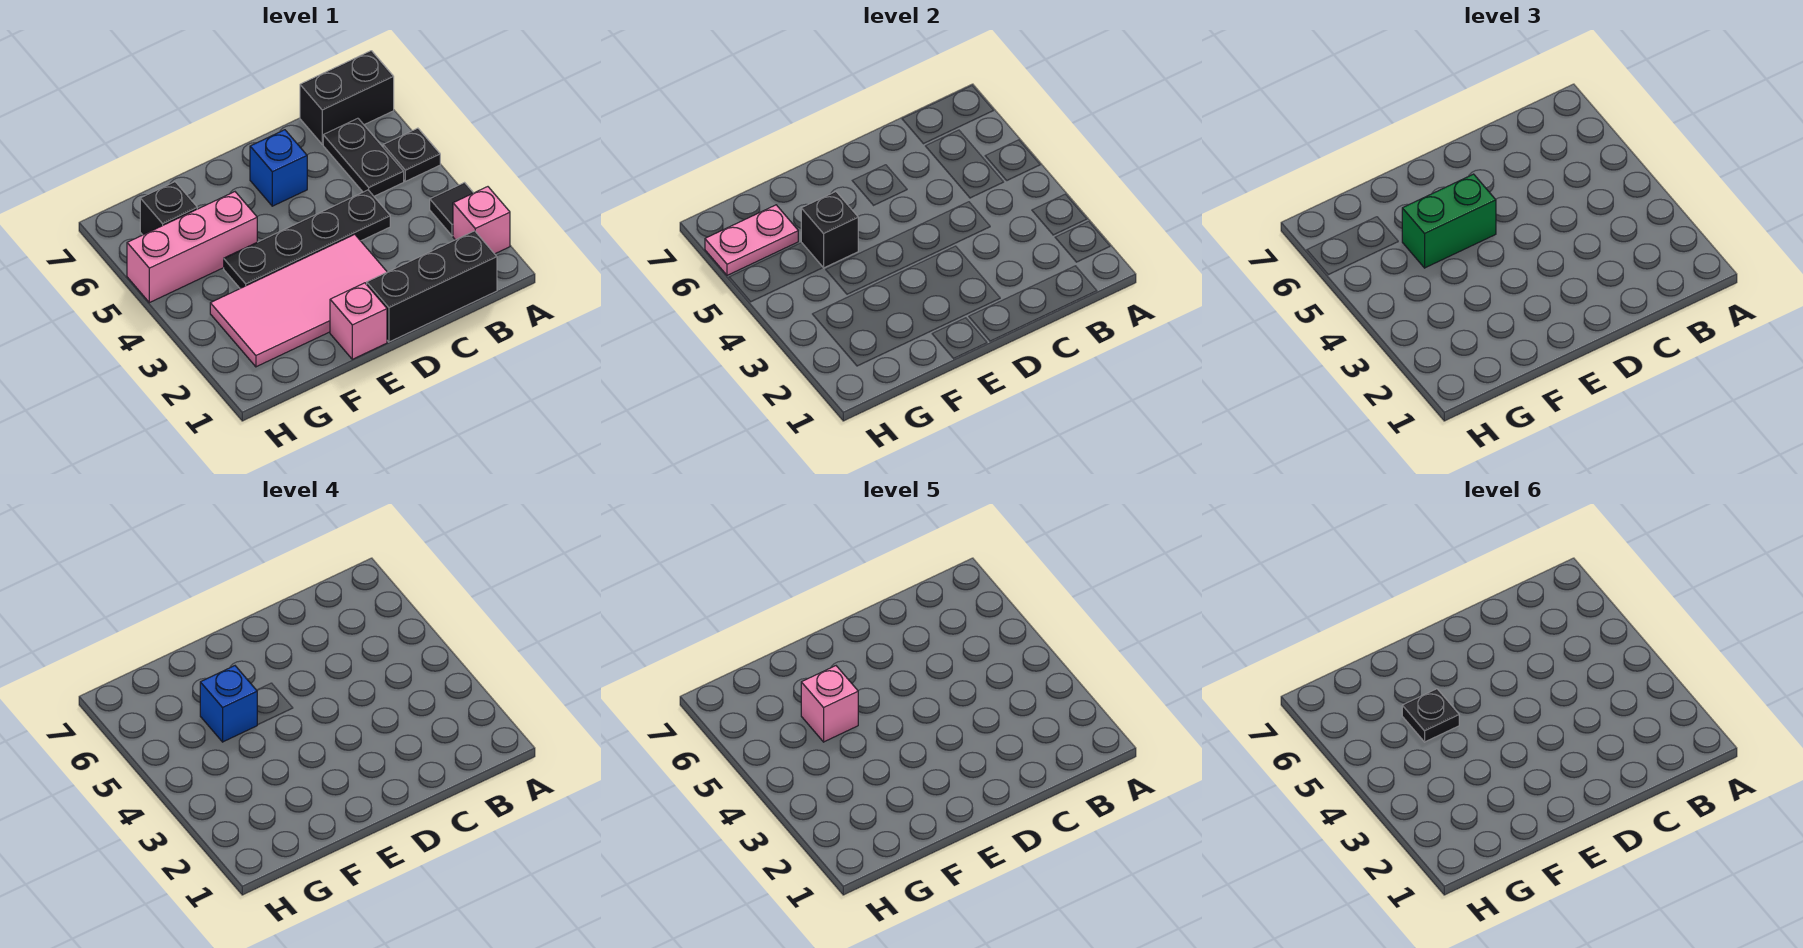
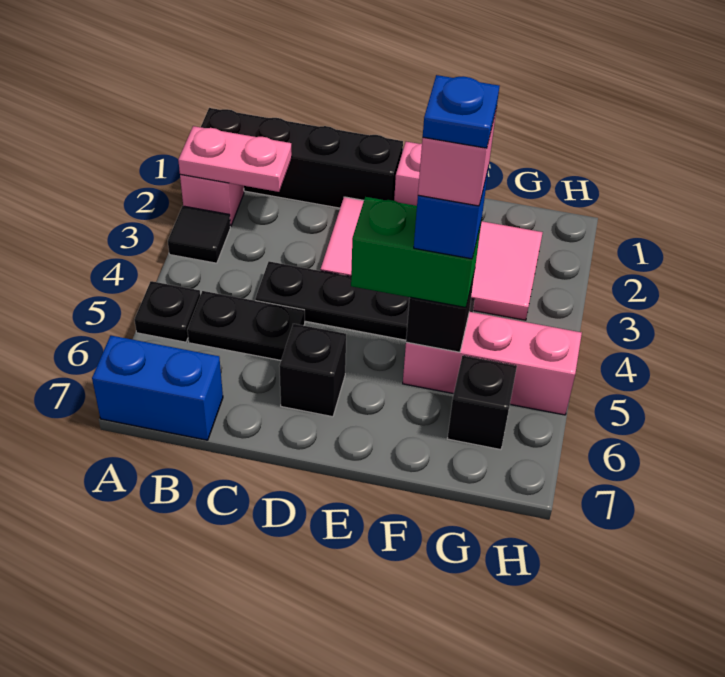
black 1x2 brick [300,51,394,144] -> blue 1x2 brick [92,336,223,440]
black 1x3 brick [367,231,497,342] -> black 1x4 brick [201,108,403,208]
black 1x2 plate [323,118,404,196] -> black 1x2 plate turned to [187,291,305,360]
blue 1x1 brick [250,130,307,206] -> black 1x1 brick [280,324,346,417]
black 1x1 plate [1402,689,1459,742] -> blue 1x1 plate [423,75,499,148]
pink 1x2 plate [705,205,798,275] -> pink 1x2 plate moved to [178,126,292,192]

